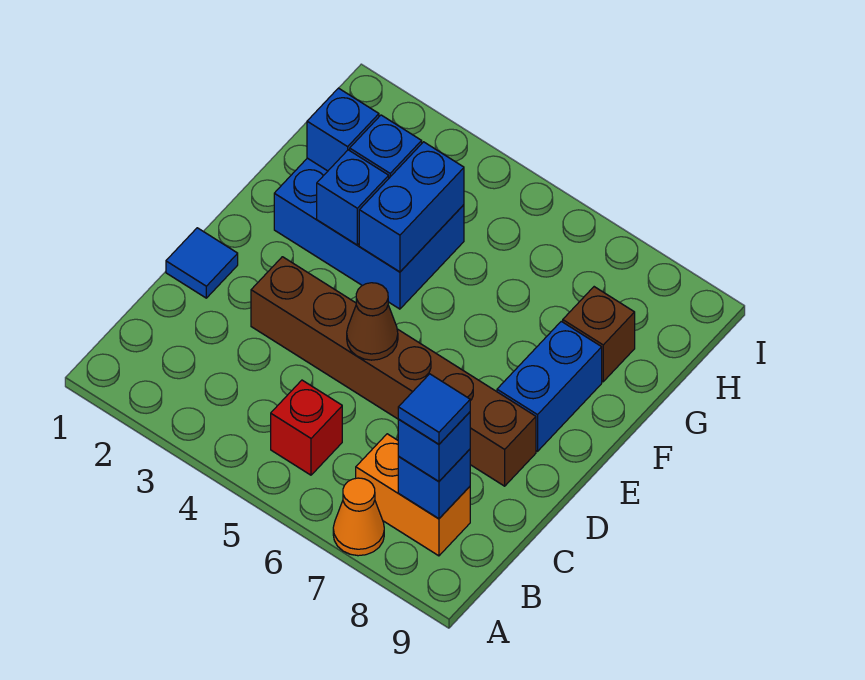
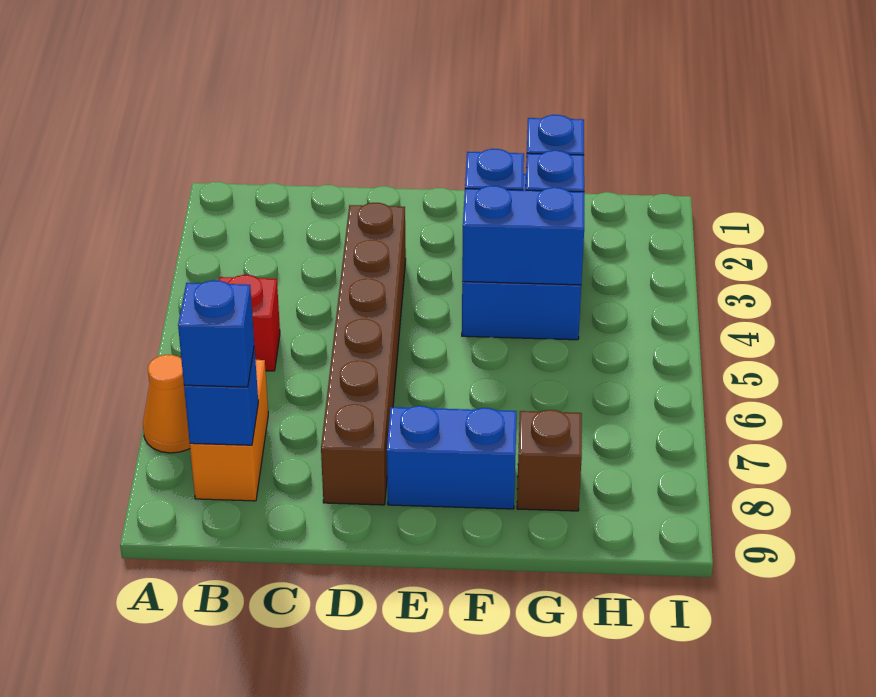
blue 1x1 tile [398,374,470,444] -> none
blue 1x1 tile [166,228,238,298] -> none
brown 1x1 cone [347,283,398,360] -> none

